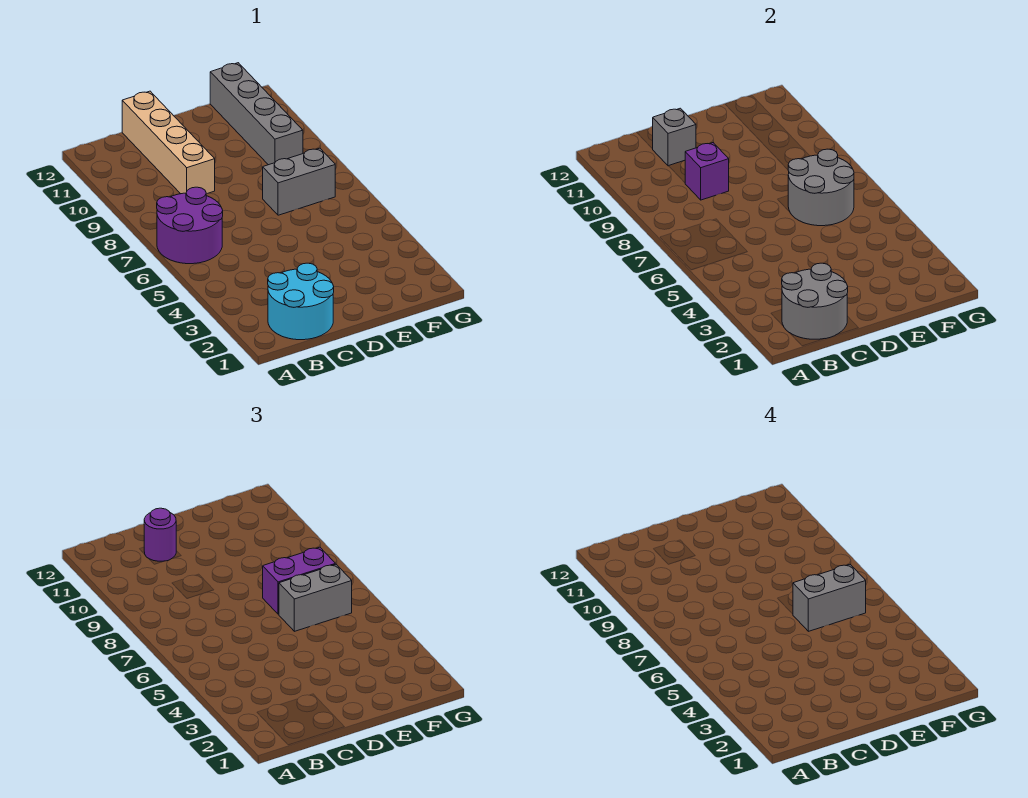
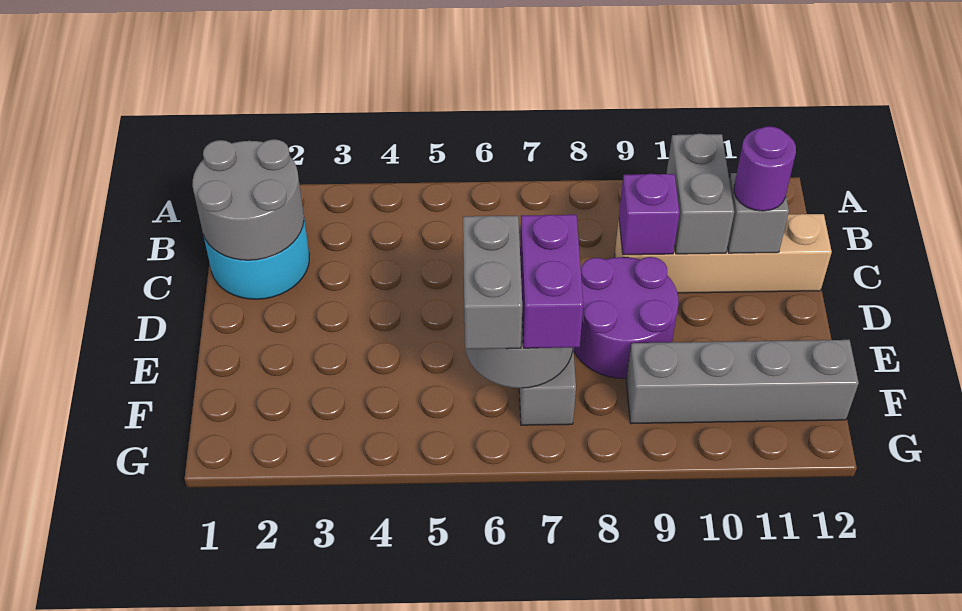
purple 2x2 round brick [157,187,223,264] -> purple 2x2 round brick moved to [573,257,679,378]
grey 1x2 brick [793,565,866,631] -> grey 1x2 brick moved to [667,134,734,254]

